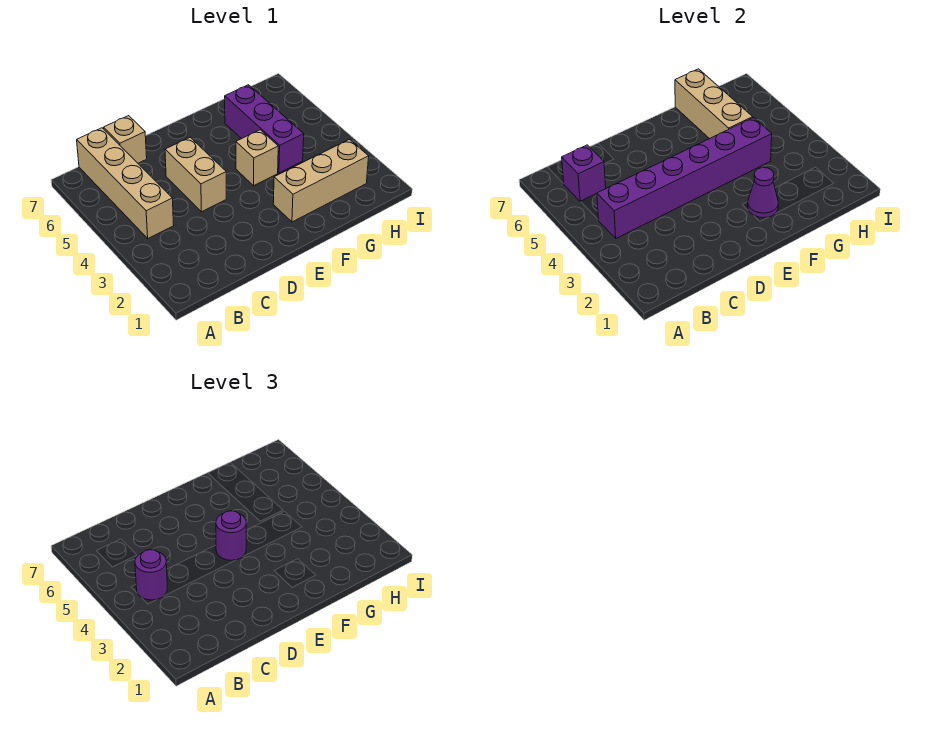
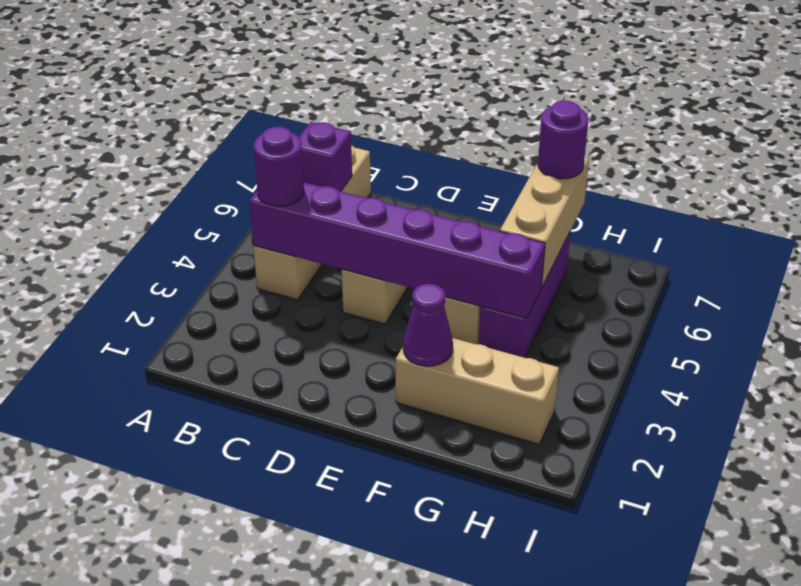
tan 1x1 brick [104,116,147,163] -> none
purple 1x1 round brick [216,511,246,560] -> purple 1x1 round brick moved to [538,101,589,179]

